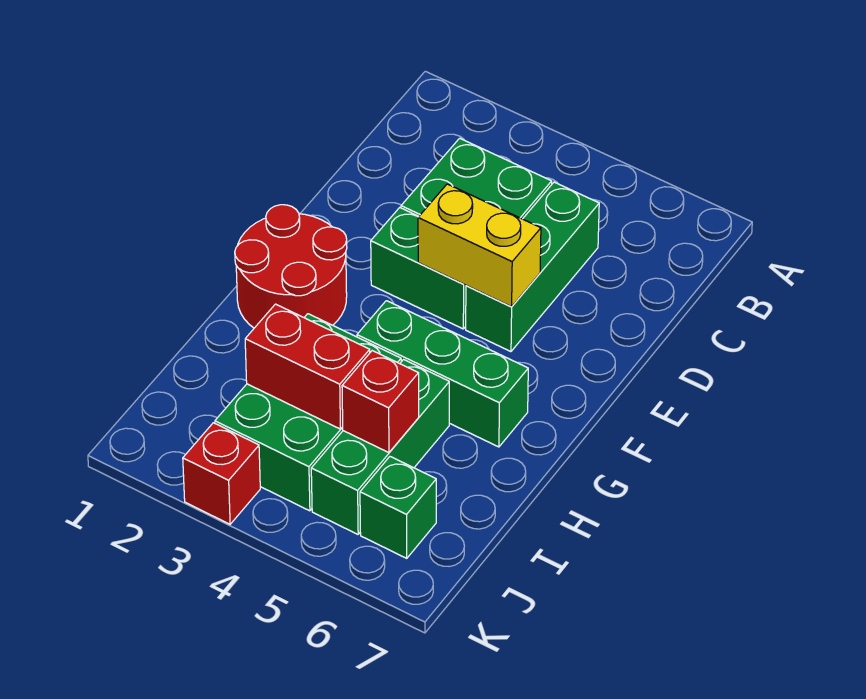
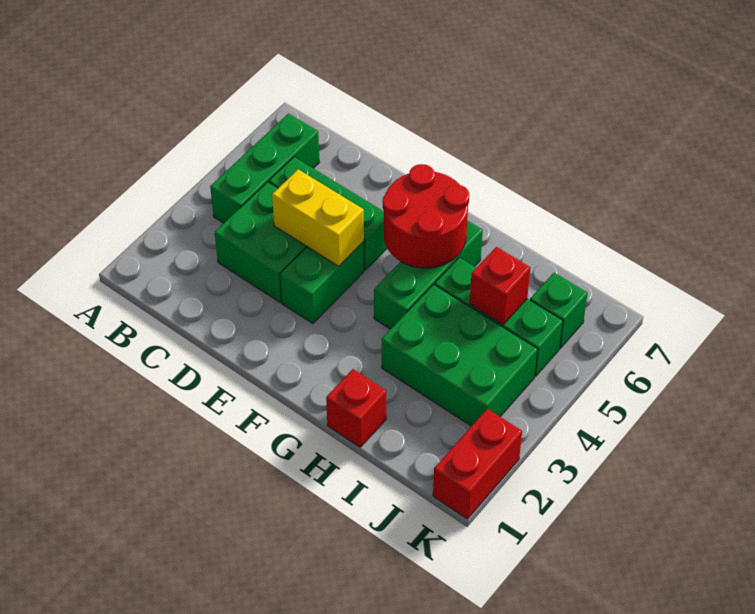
none -> green 1x3 brick [210,114,319,223]
yellow 1x2 brick [418,184,541,307] -> yellow 1x2 brick turned to [272,169,364,266]
red 2x2 round brick [235,205,347,328] -> red 2x2 round brick moved to [383,164,470,268]
red 1x2 brick [245,304,370,429] -> red 1x2 brick moved to [433,409,522,519]
red 1x1 brick [183,423,260,524] -> red 1x1 brick moved to [326,369,386,447]

